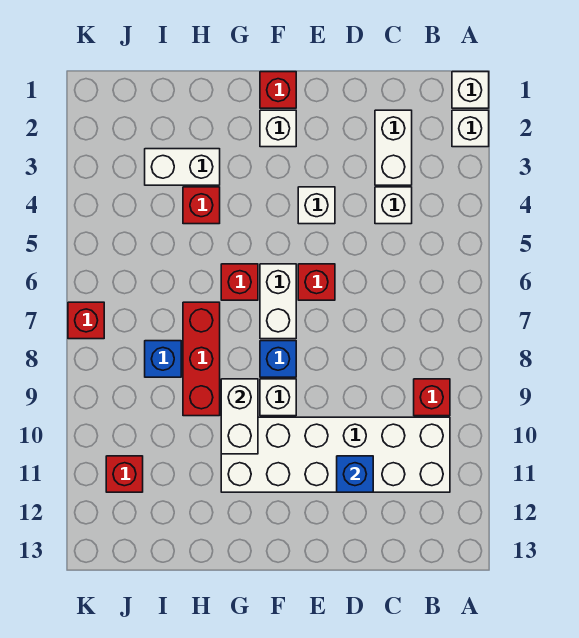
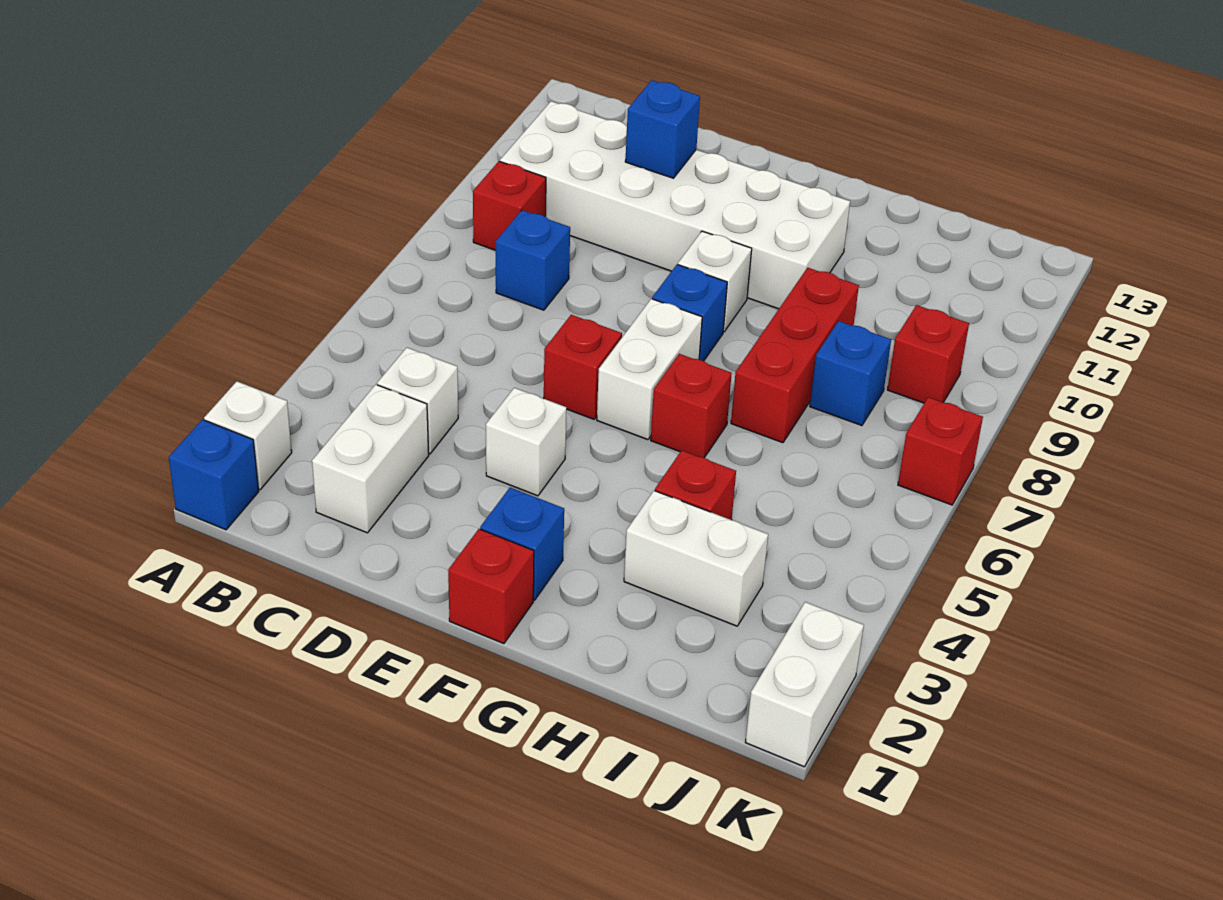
white 1x1 brick [452,72,489,108] -> blue 1x1 brick [169,420,259,530]
none -> blue 1x1 brick [496,210,570,310]
white 1x1 brick [260,110,296,147] -> blue 1x1 brick [480,487,564,600]
white 1x2 brick [221,379,258,454] -> white 1x2 brick moved to [745,602,864,767]
red 1x1 brick [106,456,143,492] -> red 1x1 brick moved to [887,305,969,403]

